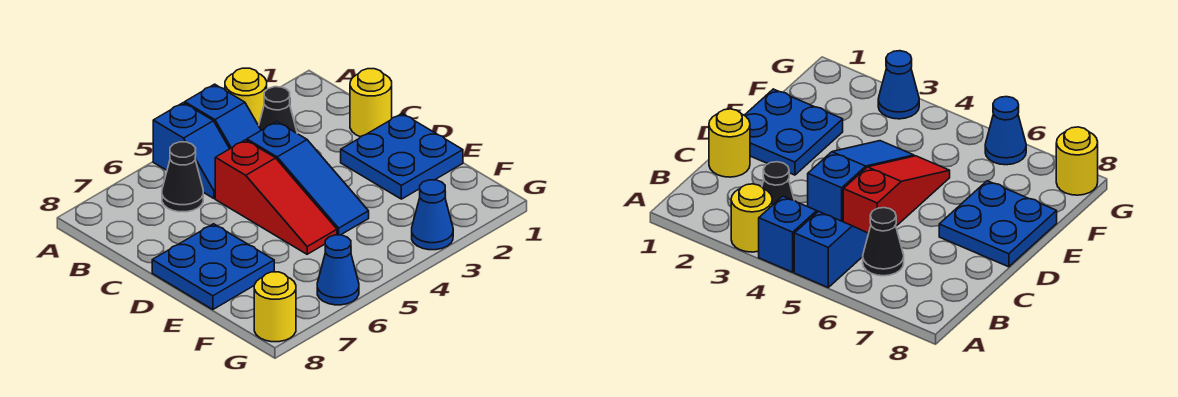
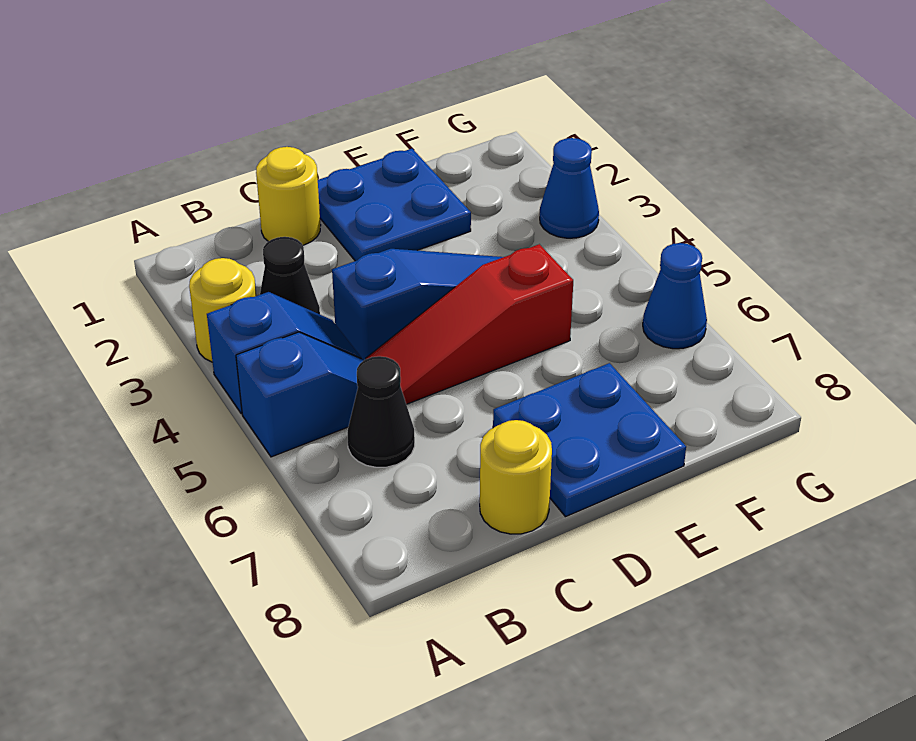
red 1x3 slope [215,140,337,254] -> red 1x3 slope turned to [366,244,573,404]
yellow 1x1 round brick [254,272,296,342] -> yellow 1x1 round brick moved to [480,420,552,534]

